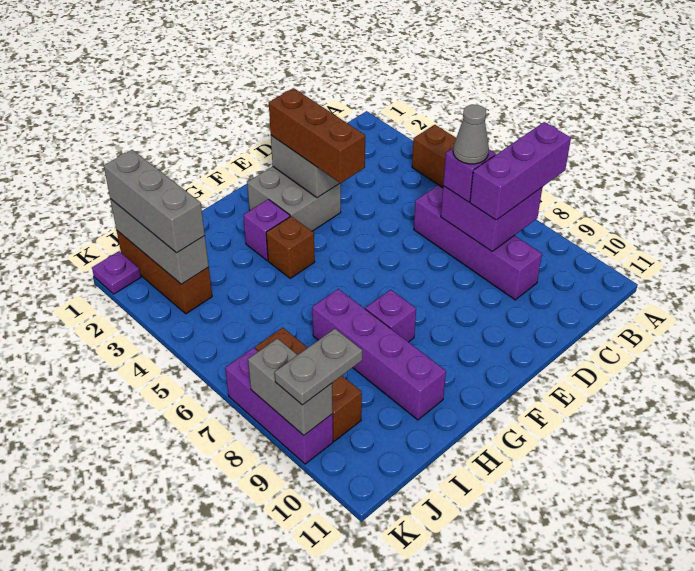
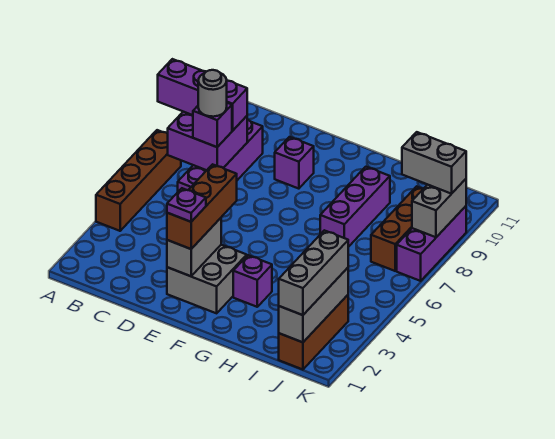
grey 1x1 cone [453,105,489,164] -> grey 1x1 round brick [198,70,227,117]
brown 1x1 brick [266,216,315,278] -> none
purple 1x1 brick [365,290,416,342] -> purple 1x1 brick moved to [275,137,314,189]
purple 1x4 brick [312,289,446,420] -> purple 1x3 brick [320,167,390,247]
grey 1x2 plate [275,329,362,405] -> grey 1x2 brick [402,132,466,194]
purple 1x1 plate [92,251,141,294] -> purple 1x1 plate moved to [167,188,206,222]

